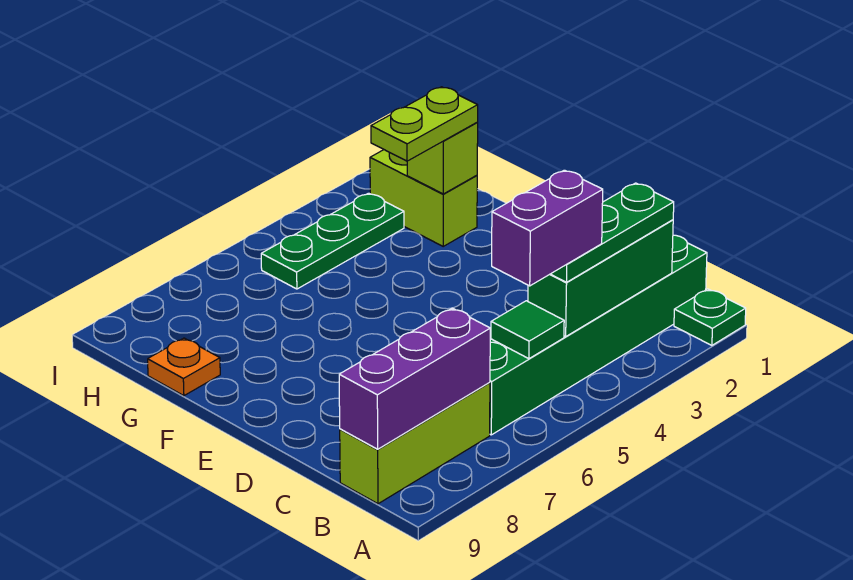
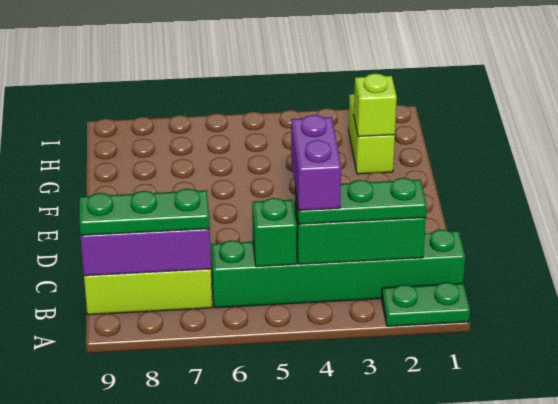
green 1x1 plate [674,289,746,345] -> green 1x2 plate [382,282,470,326]
purple 1x2 brick [492,170,603,286] -> purple 1x2 brick turned to [291,115,341,210]
green 1x1 tile [491,301,564,359] -> green 1x1 brick [252,198,297,267]
lime 1x2 plate [371,87,478,161] -> none
orange 1x1 plate [148,338,220,396] -> none
green 1x3 plate [261,193,404,289] -> green 1x3 plate moved to [79,189,210,235]

